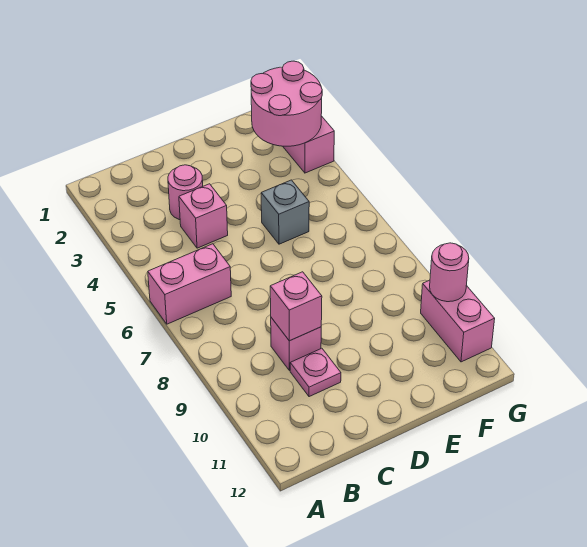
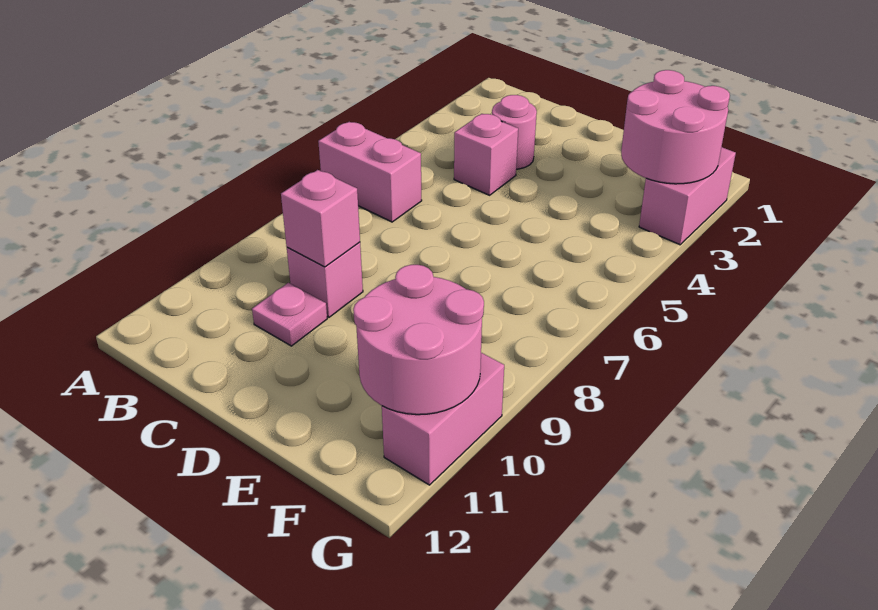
grey 1x1 brick [261,180,309,244] -> none
pink 1x1 round brick [430,243,469,302] -> pink 2x2 round brick [353,265,484,415]

